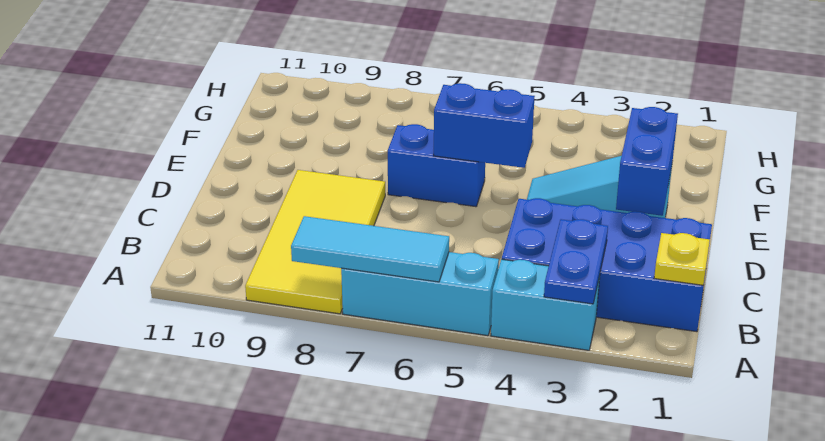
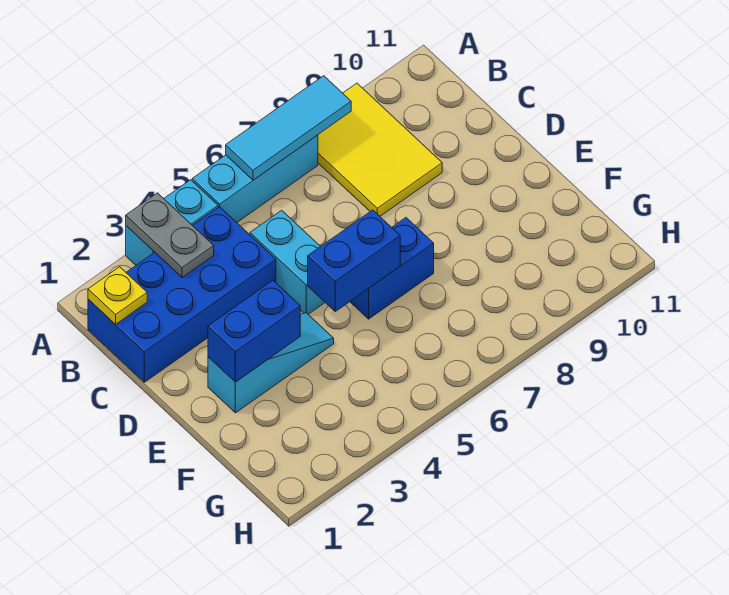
blue 1x2 plate [544,219,608,304] -> grey 1x2 plate [126,193,214,277]
yellow 2x4 tile [245,170,385,314] -> yellow 2x3 tile [318,83,442,216]
none -> cyan 1x2 brick [250,210,325,314]
blue 1x2 brick [616,107,678,216] -> blue 1x2 brick turned to [208,280,300,382]

